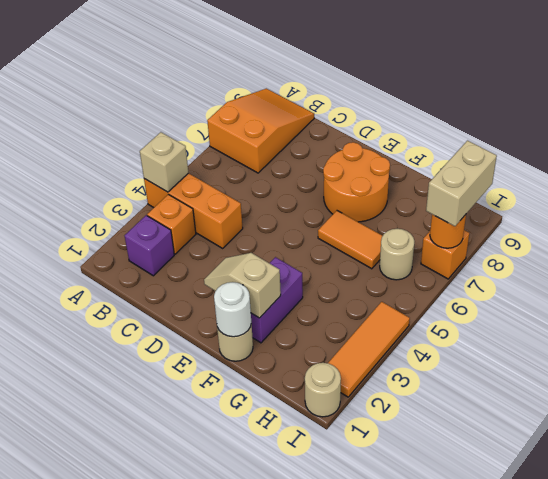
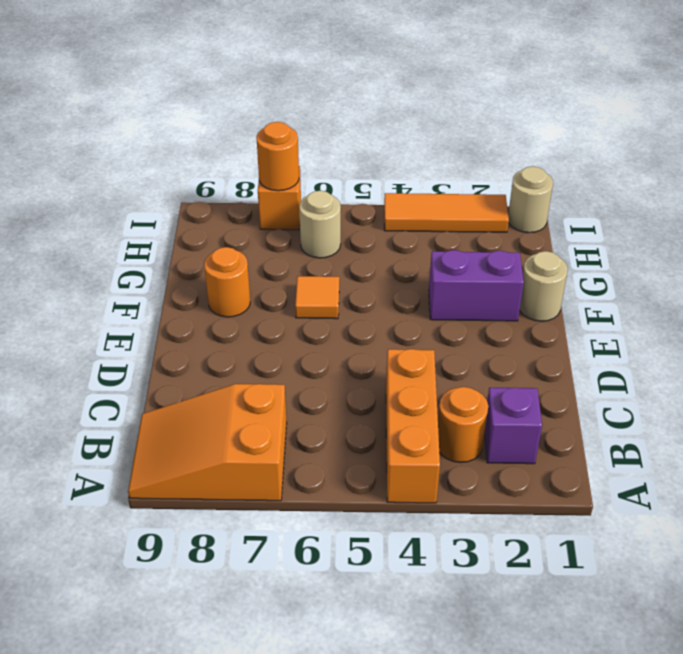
tan 1x1 brick [140,132,189,192] -> none
orange 1x1 brick [147,194,196,254] -> orange 1x1 round brick [438,387,488,462]
tan 1x2 slope [204,253,281,318] -> none
orange 2x2 round brick [323,142,390,222] -> orange 1x1 round brick [204,247,250,317]
white 1x1 round brick [214,282,251,337] -> none
orange 1x2 tile [318,211,382,269] -> orange 1x1 tile [295,276,339,319]
tan 1x2 brick [426,141,497,226] -> none

